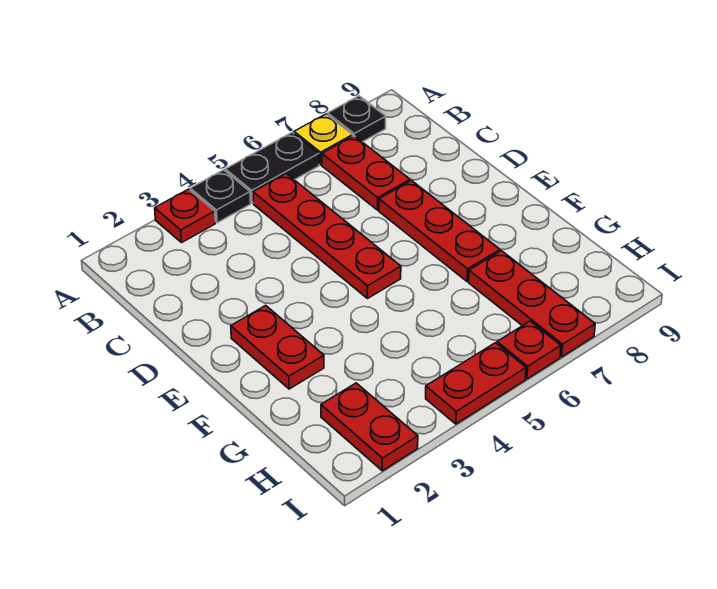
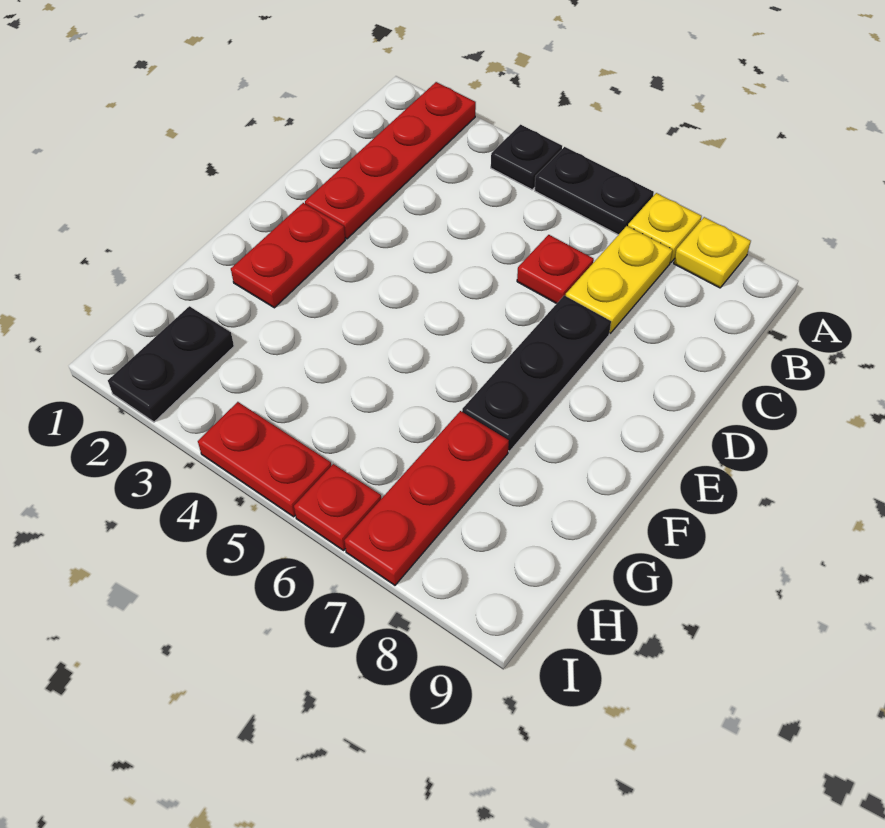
red 1x1 plate [155,189,215,242] -> red 1x1 plate moved to [517,235,594,304]
black 1x1 plate [328,96,386,142] -> yellow 1x1 plate [674,217,751,288]
red 1x4 plate [253,174,401,299] -> red 1x4 plate moved to [305,82,476,239]
red 1x2 plate [322,136,410,210] -> yellow 1x2 plate [566,226,673,333]
red 1x3 plate [379,181,500,282] -> black 1x3 plate [462,295,611,451]
red 1x2 plate [321,383,418,471] -> black 1x2 plate [108,306,234,422]

